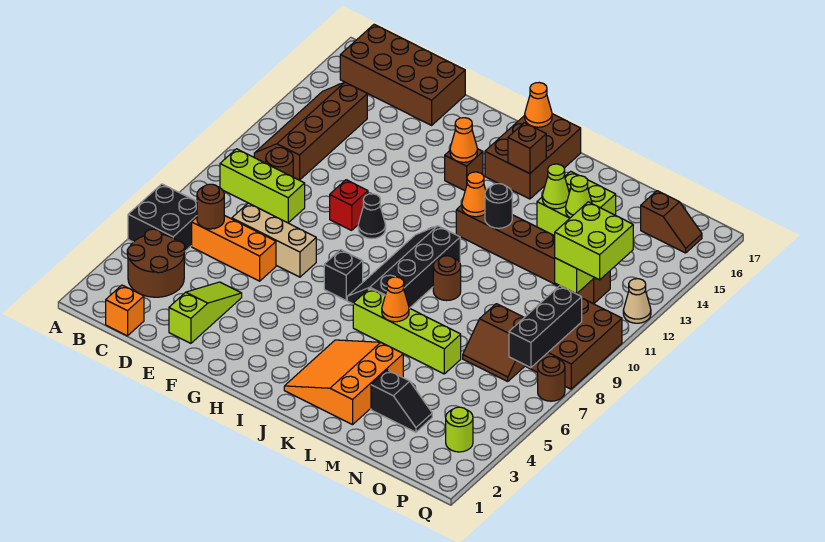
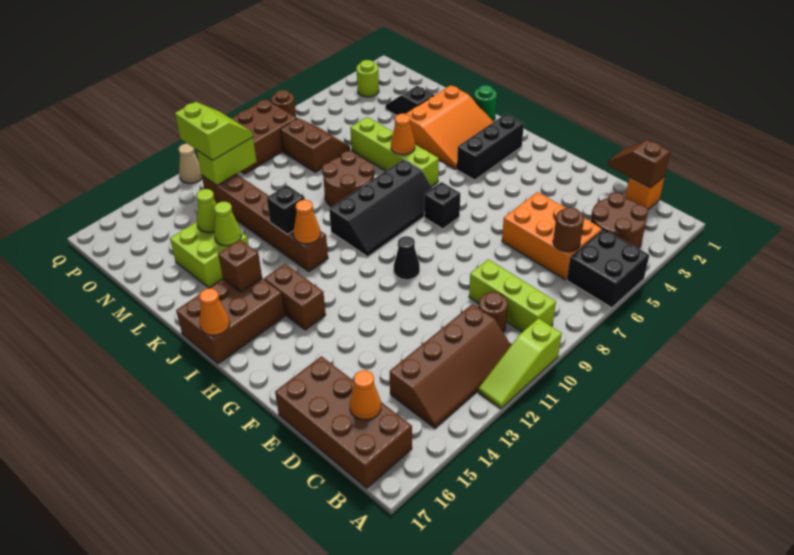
orange 1x3 brick [192,215,276,281] -> orange 2x3 brick [502,192,602,280]
tan 1x3 brick [232,203,316,277] -> none
lime 1x3 slope [169,282,242,343] -> lime 1x3 slope moved to [478,318,562,408]
red 1x1 brick [330,180,368,230] -> none
brown 1x1 brick [445,149,483,191] -> brown 1x2 brick [264,264,326,330]
orange 1x1 cone [450,118,477,162] -> orange 1x1 cone moved to [350,370,381,420]
none -> green 1x1 round brick [474,85,497,121]
brown 1x1 round brick [433,256,461,301] -> brown 2x2 round brick [322,151,374,207]
black 1x1 round brick [485,184,512,228] -> black 1x1 brick [267,185,305,234]
lime 2x2 brick [555,202,633,280] -> lime 2x2 slope [175,102,253,161]
brown 1x2 slope [641,191,702,253] -> brown 1x2 slope moved to [608,140,670,188]
black 1x3 brick [509,286,582,368] -> black 1x3 brick moved to [457,114,524,180]

